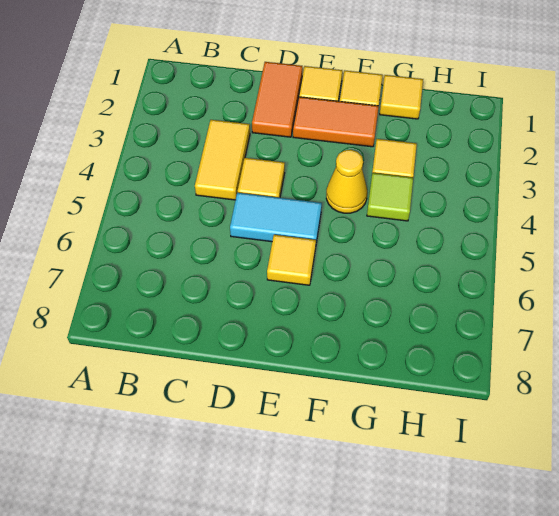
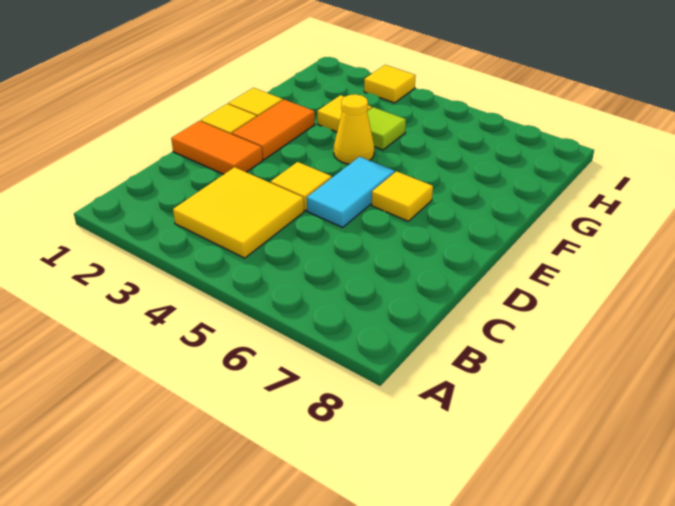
yellow 1x2 tile [195,120,250,200] -> yellow 2x2 tile [173,167,304,258]
yellow 1x1 tile [380,75,423,119] -> yellow 1x1 tile moved to [364,65,416,103]

